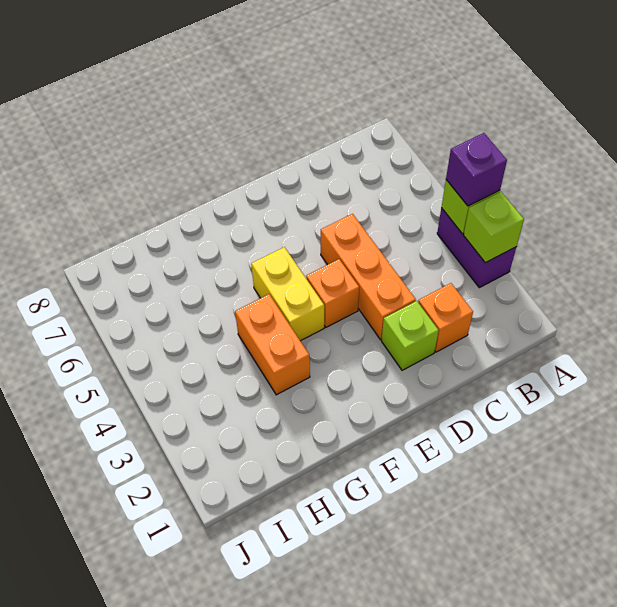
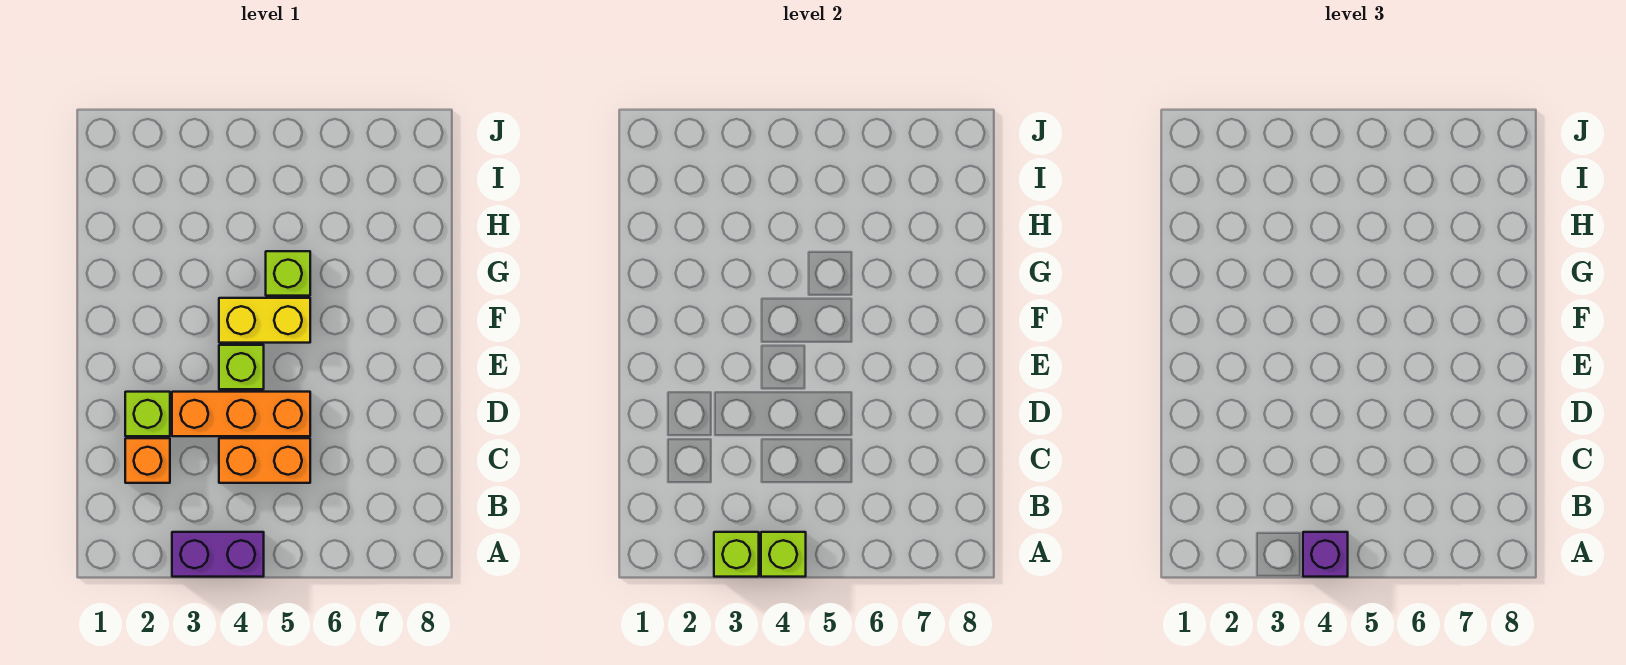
orange 1x1 brick [306,259,359,327] -> lime 1x1 brick [219,345,264,389]
orange 1x2 brick [235,294,310,395] -> orange 1x2 brick moved to [219,438,310,483]
none -> lime 1x1 brick [266,251,310,296]

